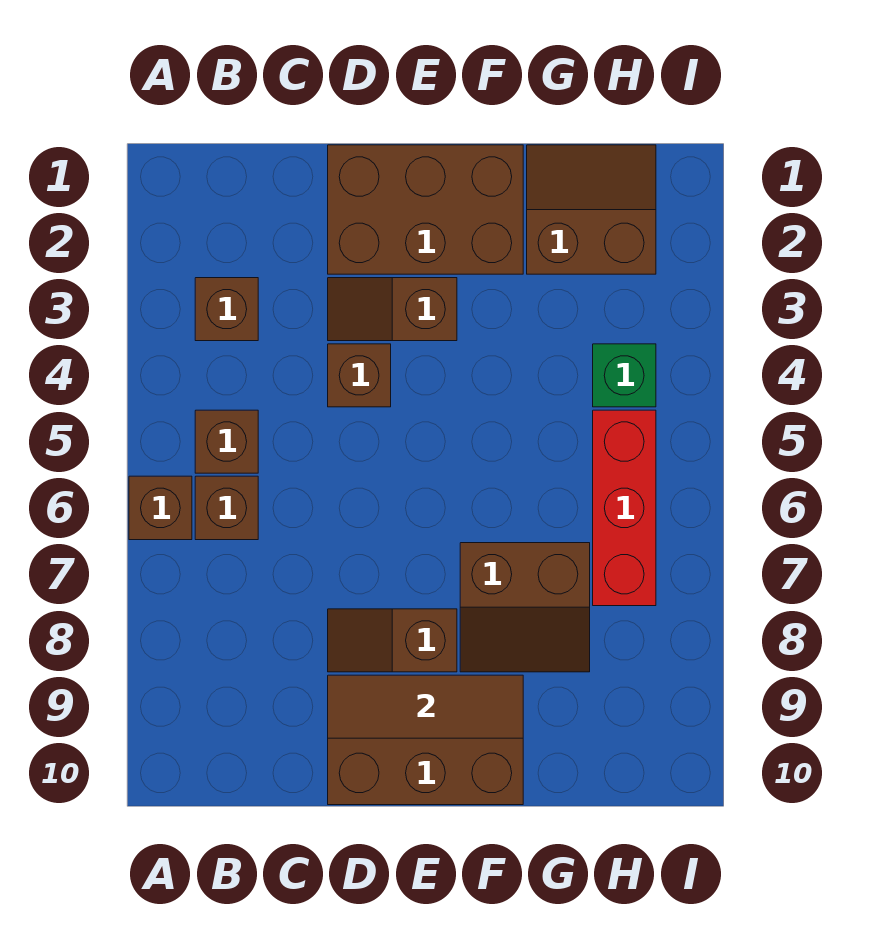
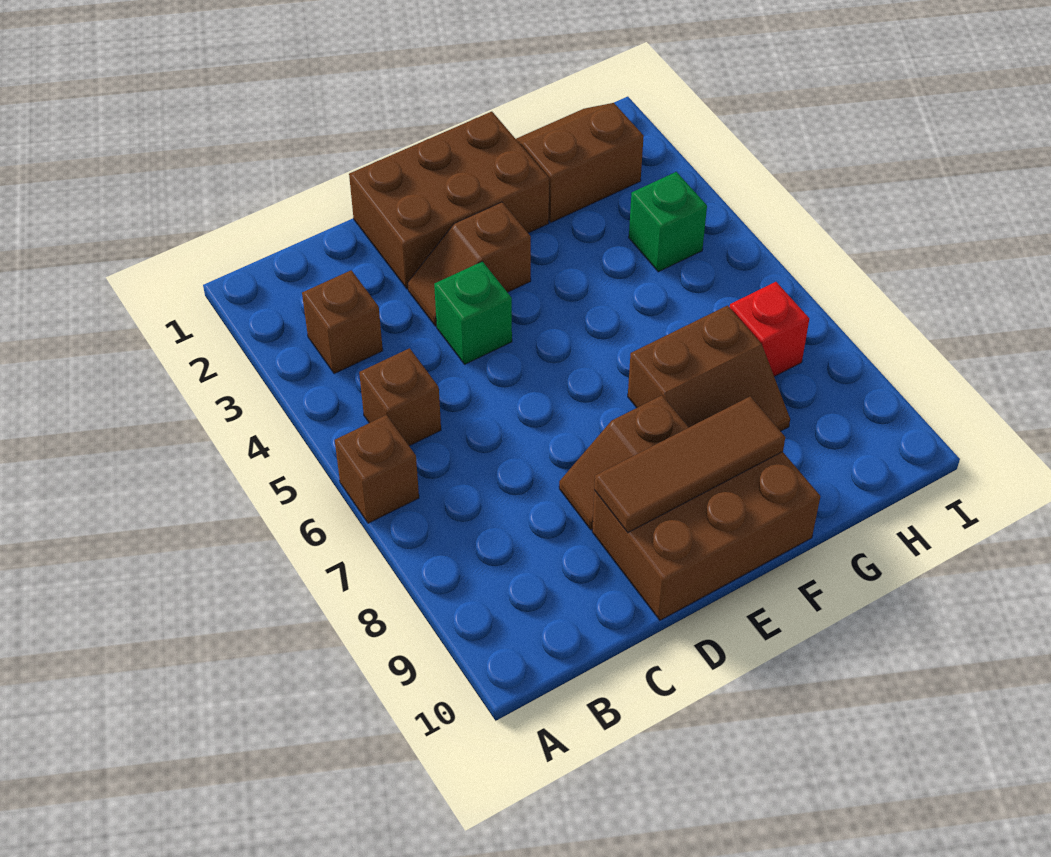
brown 1x1 brick [195,476,258,540] -> none
brown 1x1 brick [328,344,391,407] -> green 1x1 brick [434,261,512,364]
red 1x3 brick [593,410,656,606] -> red 1x1 brick [730,282,809,376]

